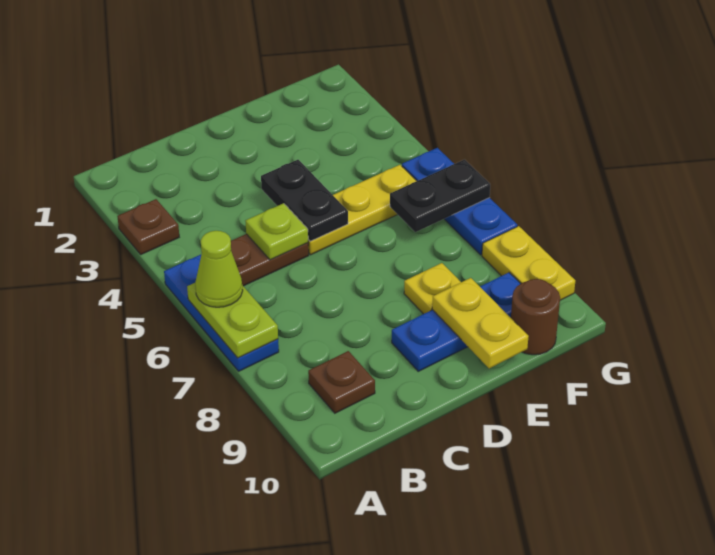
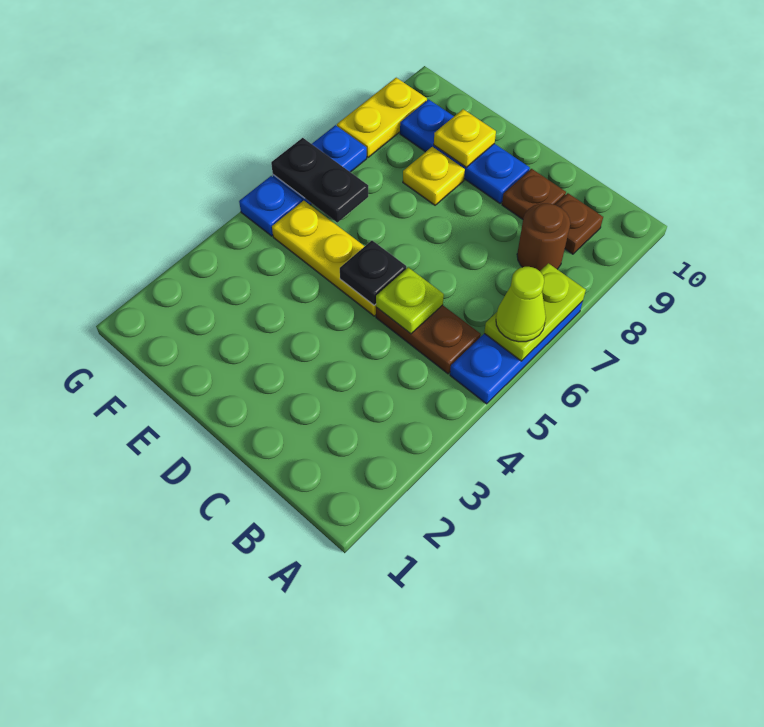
brown 1x1 plate [117,199,179,254] -> brown 1x1 plate moved to [502,169,566,219]
black 1x2 plate [261,160,348,241] -> black 1x1 plate [340,240,406,305]
yellow 1x2 plate [432,278,529,368] -> yellow 1x1 plate [434,109,496,167]
brown 1x1 round brick [511,279,560,355] -> brown 1x1 round brick moved to [517,203,570,271]

